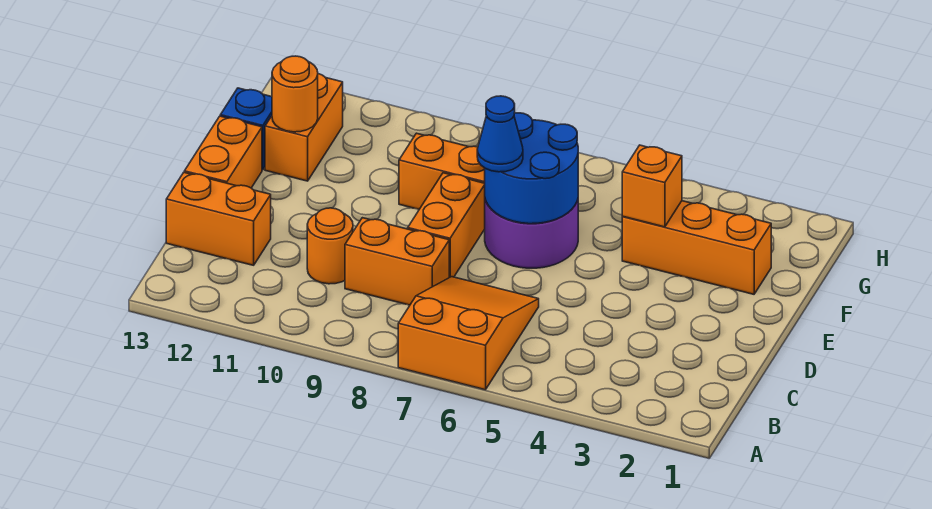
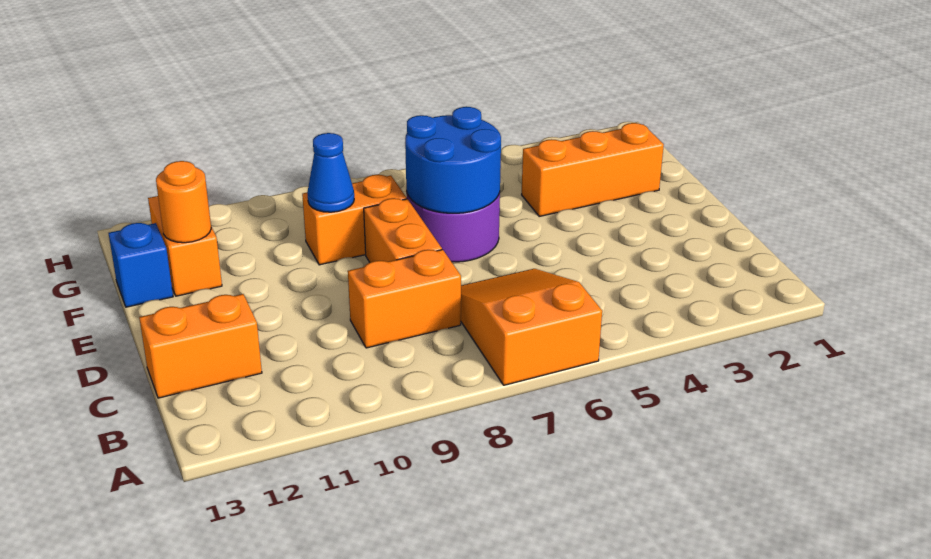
orange 1x1 round brick [307,208,353,284] -> none
orange 1x2 brick [184,116,262,188] -> none
blue 1x1 cone [477,96,523,172] -> blue 1x1 cone moved to [307,133,354,212]
orange 1x1 brick [622,145,682,227] -> none

